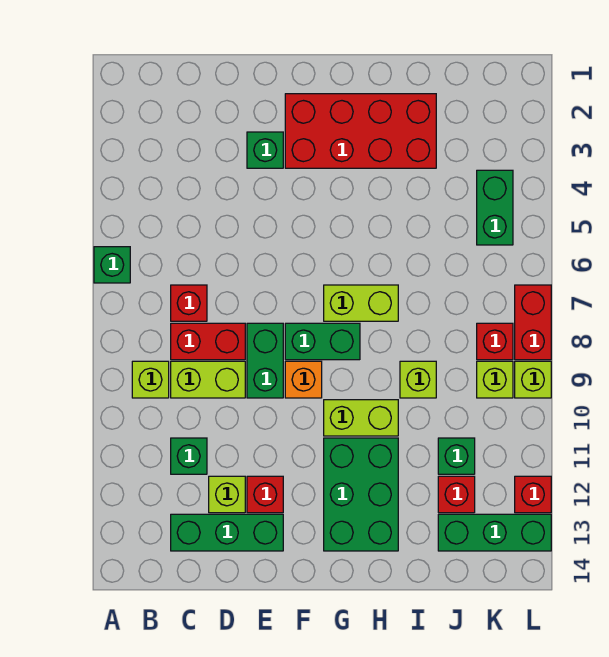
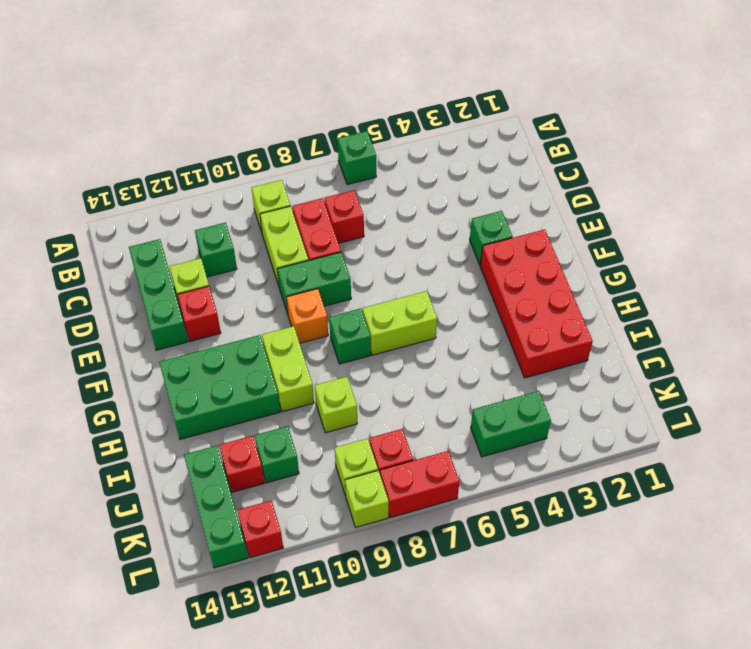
green 1x2 brick [285,323,360,360] -> green 1x1 brick [329,309,371,364]
lime 1x2 brick [324,285,398,321] -> lime 1x2 brick turned to [363,291,437,355]

